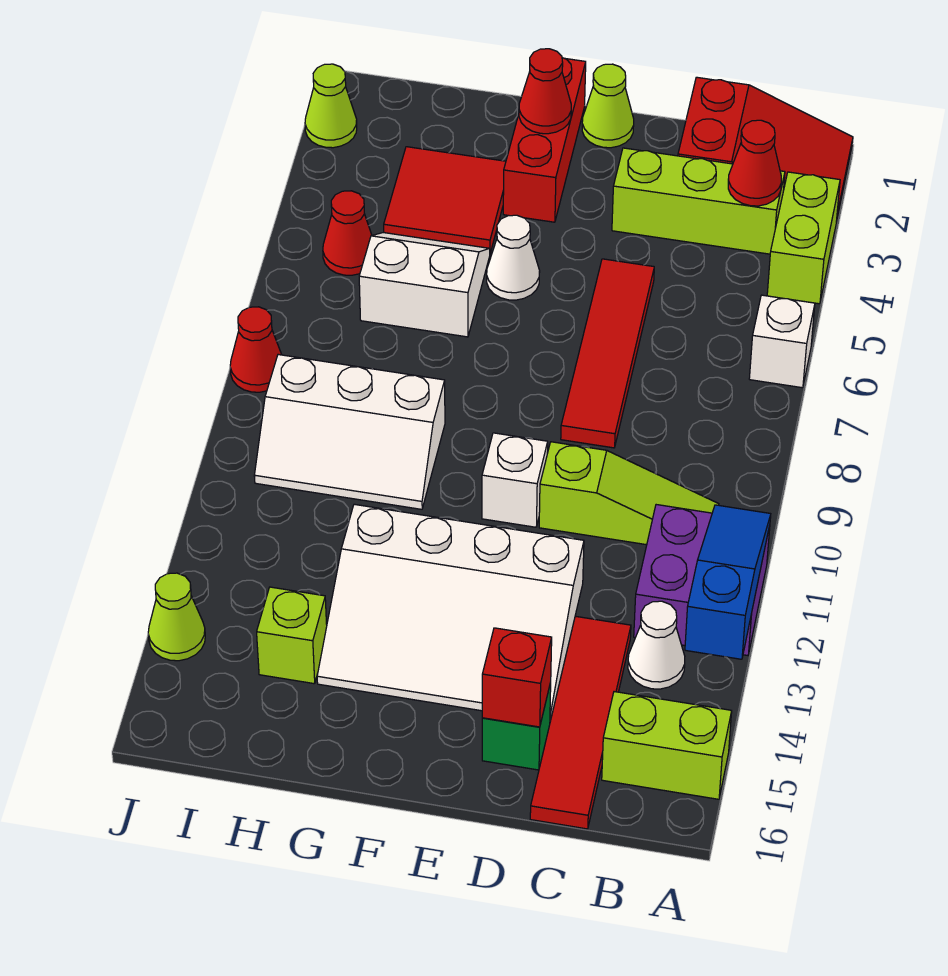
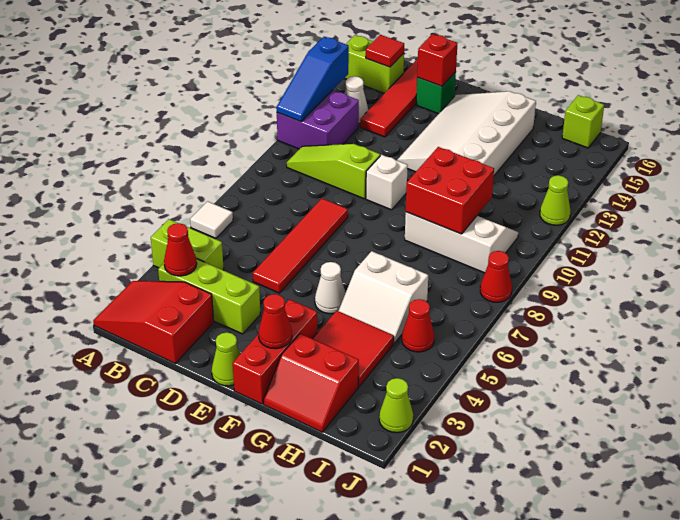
lime 1x2 brick [767,172,840,304] -> lime 1x2 brick turned to [151,219,224,270]
white 1x1 brick [749,295,815,388] -> white 1x1 tile [190,201,233,238]
none -> red 1x1 tile [366,35,404,67]
white 3x4 slope [317,504,584,721] -> white 3x4 slope turned to [397,91,536,175]
none -> red 2x2 slope [263,334,359,432]
none -> red 2x2 brick [406,147,494,234]
lime 1x1 brick [257,587,327,684] -> lime 1x1 brick moved to [562,95,604,148]
lime 1x1 cone [148,573,205,661] -> lime 1x1 cone moved to [540,176,570,225]

